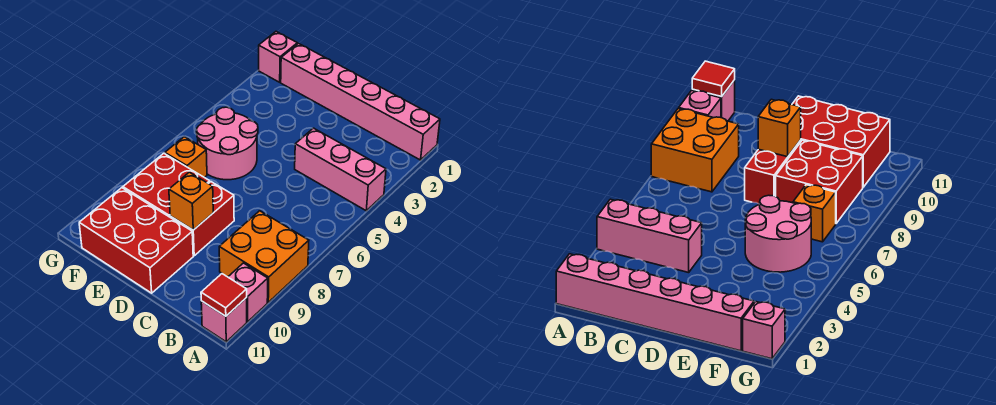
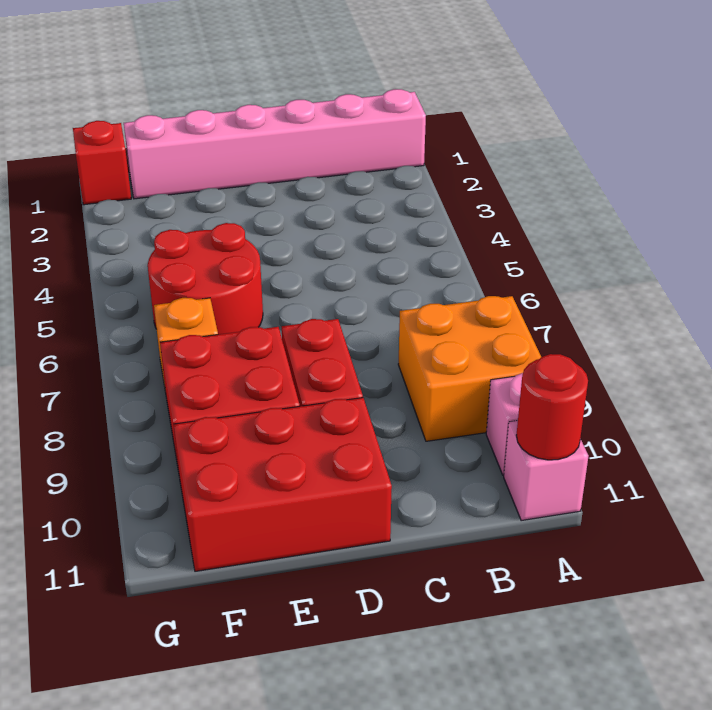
pink 1x3 brick [295,128,386,211] -> none
red 1x1 tile [201,274,247,316] -> red 1x1 round brick [516,354,588,460]
orange 1x1 brick [169,172,213,230] -> none
pink 2x2 round brick [197,107,258,180] -> red 2x2 round brick [148,223,263,334]
pink 1x1 brick [259,32,297,82] -> red 1x1 brick [73,121,131,205]

